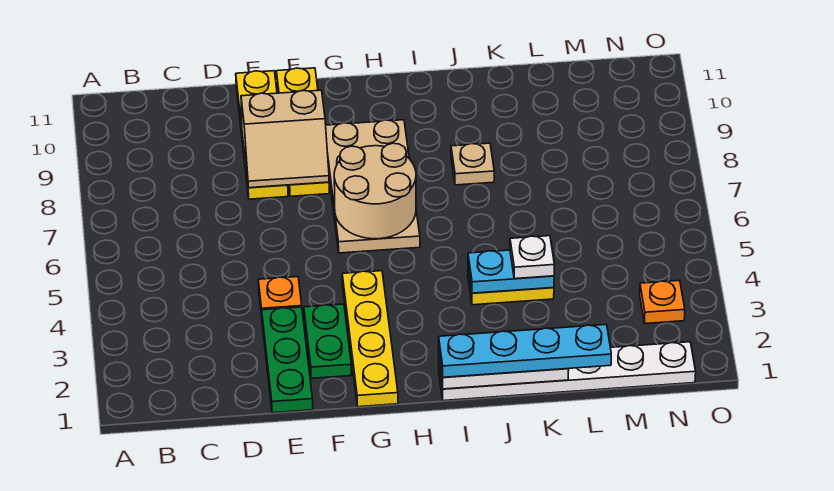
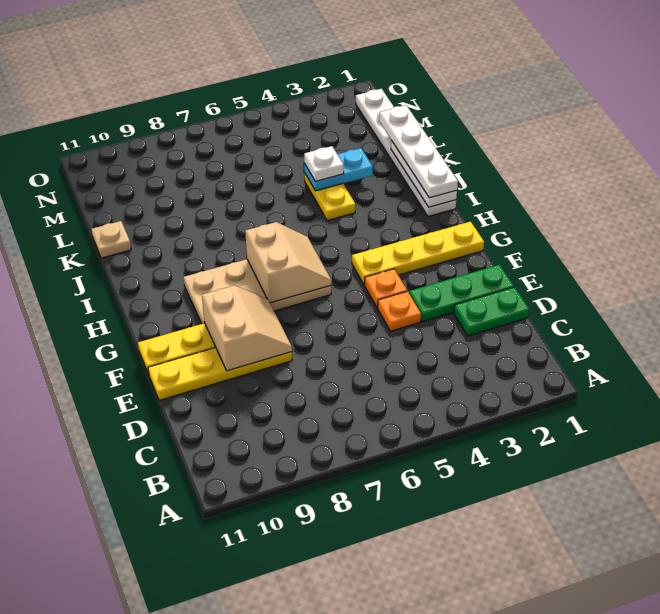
green 1x2 plate [304,304,351,378] -> green 1x2 plate moved to [454,287,529,336]
tan 2x2 round brick [334,143,416,239] -> tan 2x2 slope [245,222,331,303]
cyan 1x4 plate [439,325,611,377] -> white 1x4 plate [379,105,458,198]
cyan 1x2 plate [468,250,554,293] -> cyan 1x2 plate turned to [304,148,373,191]
tan 1x1 plate [451,143,494,185] -> tan 1x1 plate moved to [92,221,131,258]
orange 1x1 plate [640,280,685,324] -> orange 1x1 plate moved to [365,269,407,308]

